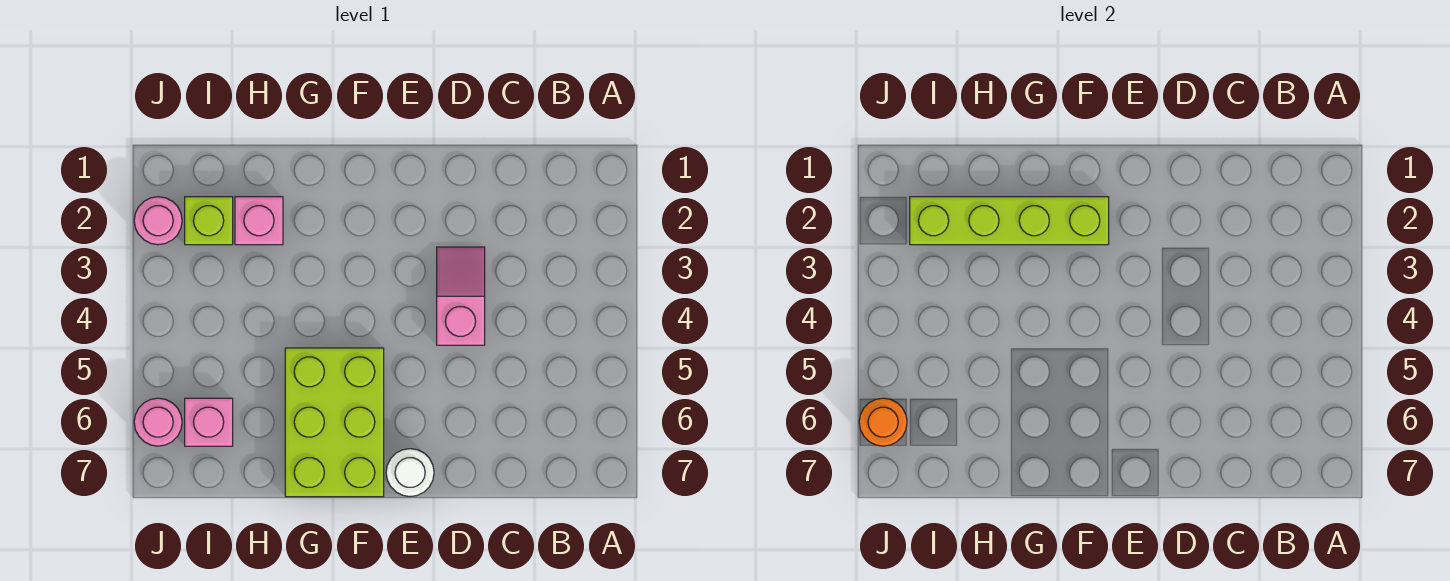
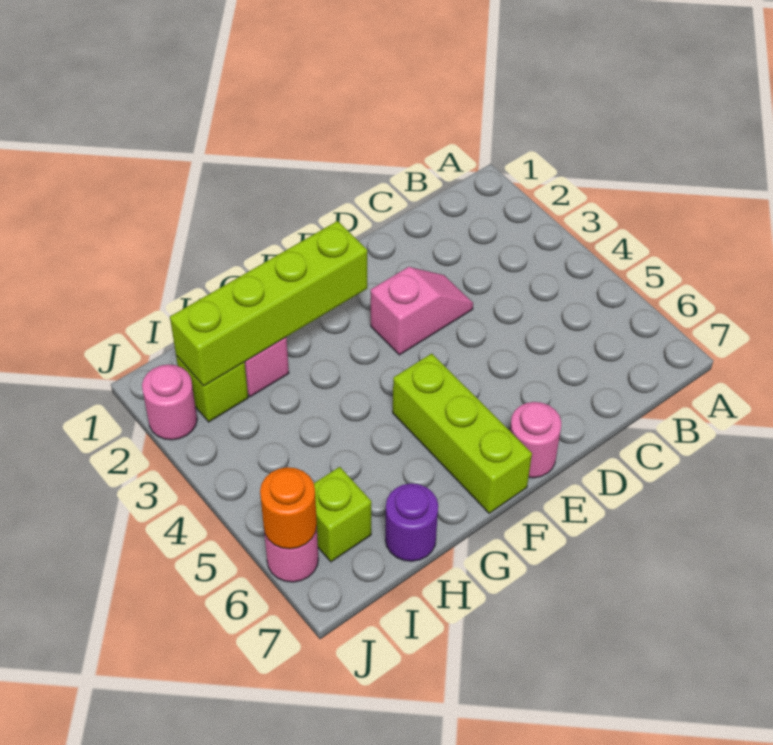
pink 1x2 slope [437,247,485,345] -> pink 1x2 slope turned to [371,267,473,355]
white 1x1 round brick [386,449,434,497] -> pink 1x1 round brick [510,402,561,478]
lime 2x3 brick [285,348,384,497] -> lime 1x3 brick [393,353,532,513]
none -> purple 1x1 round brick [385,483,438,561]
pink 1x1 brick [185,398,233,446] -> lime 1x1 brick [314,467,371,562]

